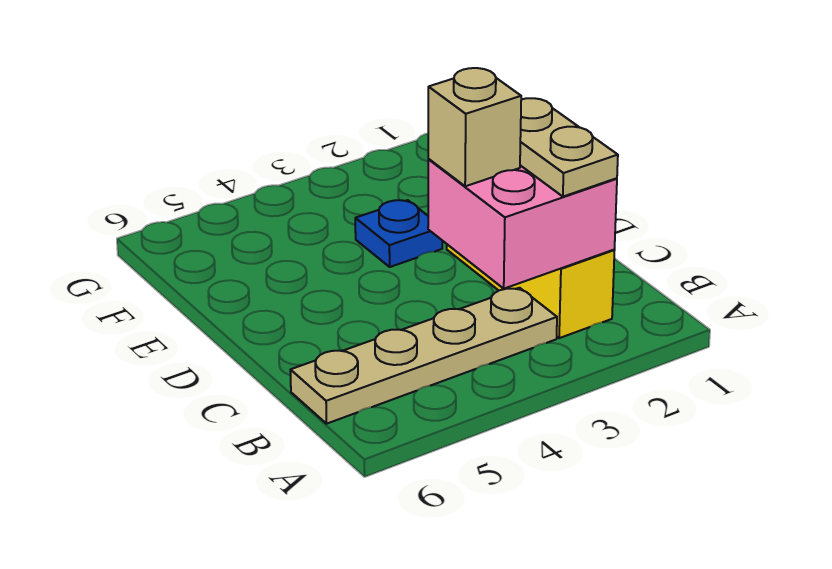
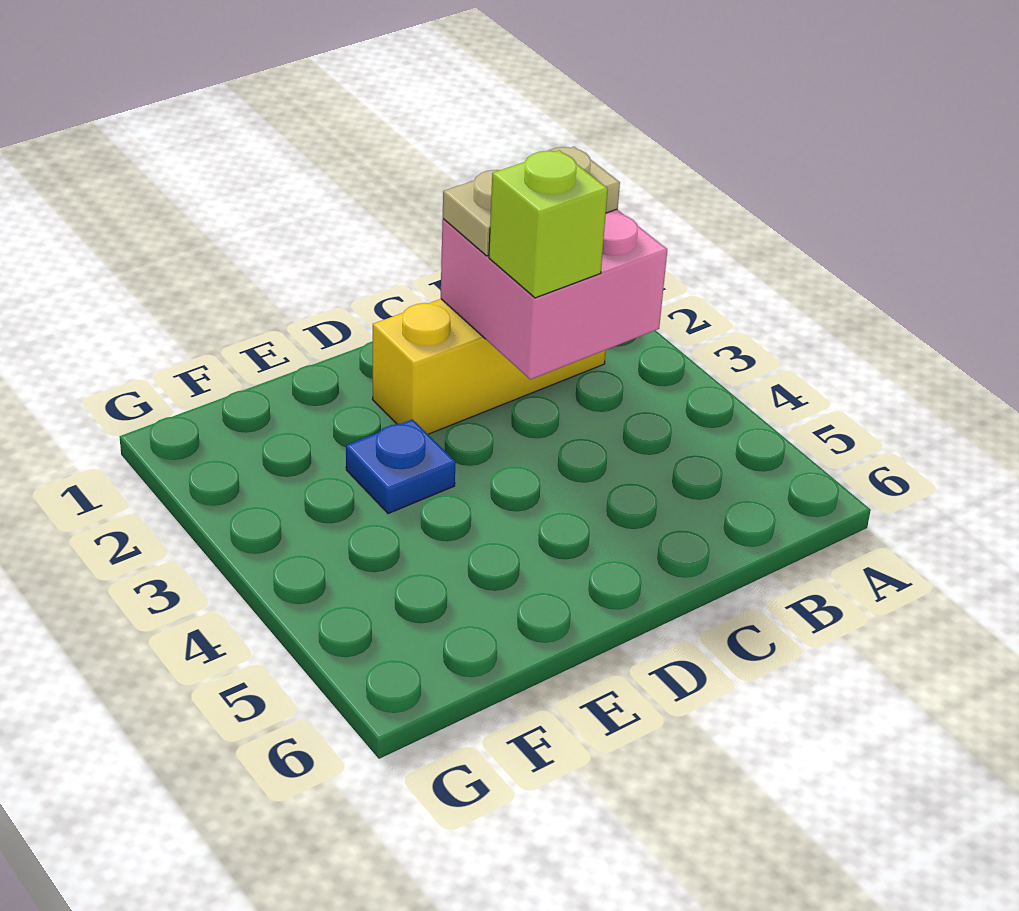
tan 1x4 plate [290,288,557,424] -> none
tan 1x1 brick [428,68,521,186] -> lime 1x1 brick [489,150,608,298]

